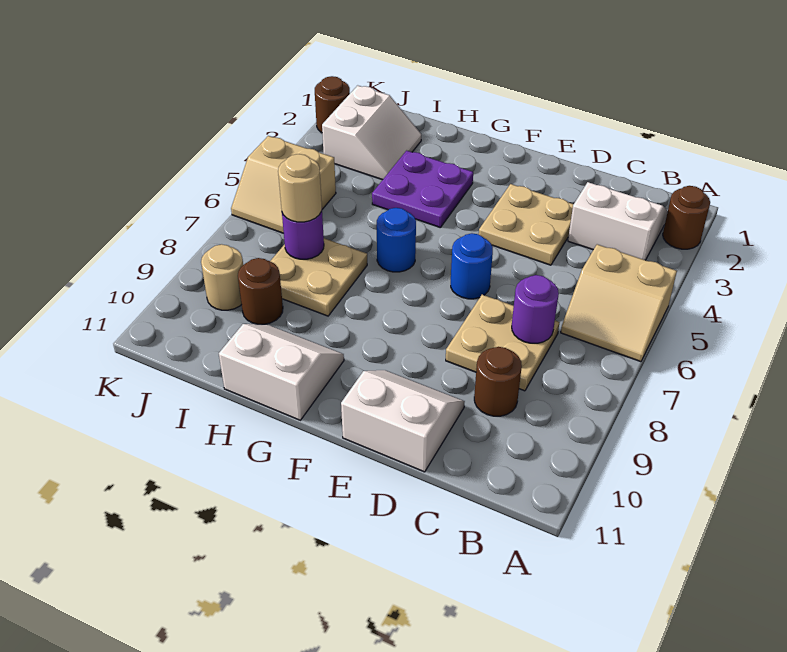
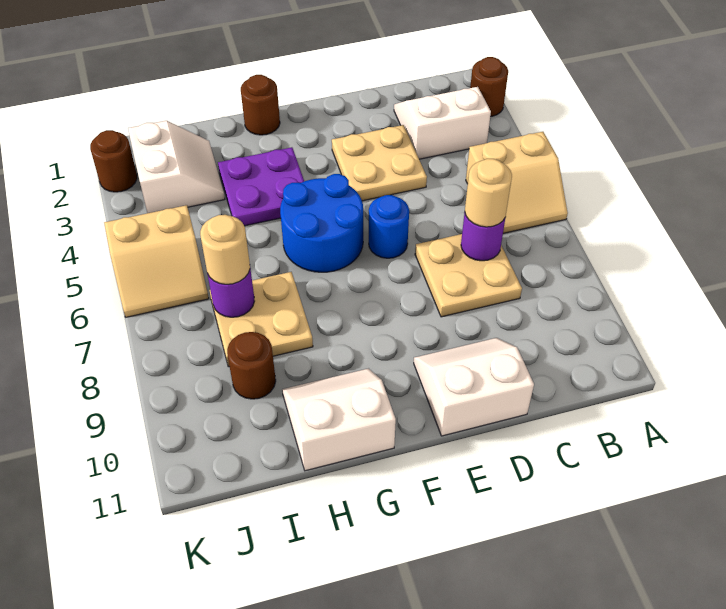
brown 1x1 round brick [474,347,522,416] -> brown 1x1 round brick moved to [241,75,280,135]
blue 1x1 round brick [377,208,416,272] -> blue 2x2 round brick [280,174,363,272]
tan 1x1 round brick [201,244,243,310] -> tan 1x1 round brick moved to [465,159,512,227]

